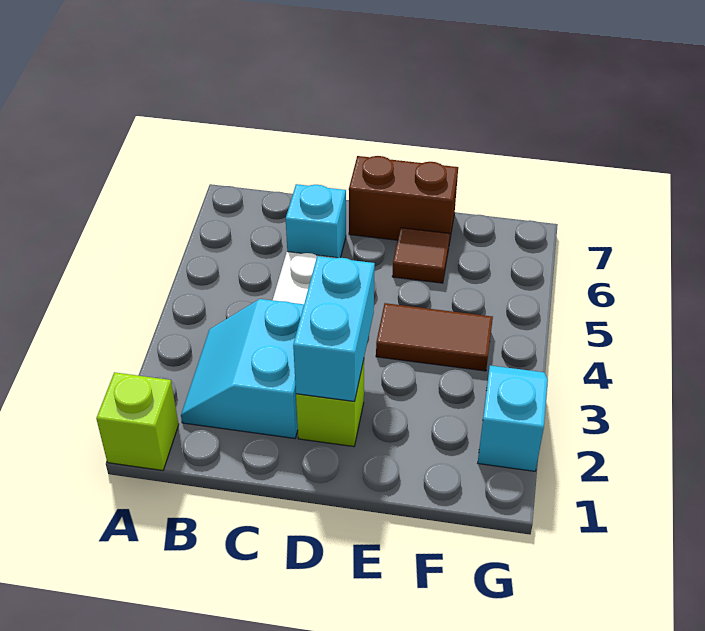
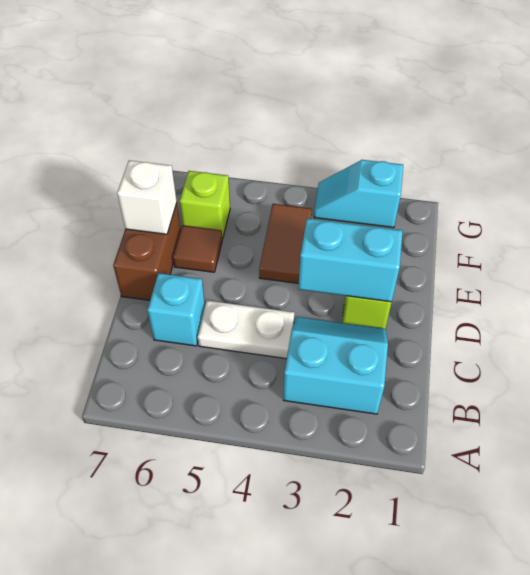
lime 1x1 brick [96,372,179,470] -> lime 1x1 brick moved to [179,171,230,239]
cyan 2x2 slope [181,299,304,438] -> cyan 2x2 slope turned to [283,317,388,414]
none -> white 1x1 brick [117,160,177,234]

